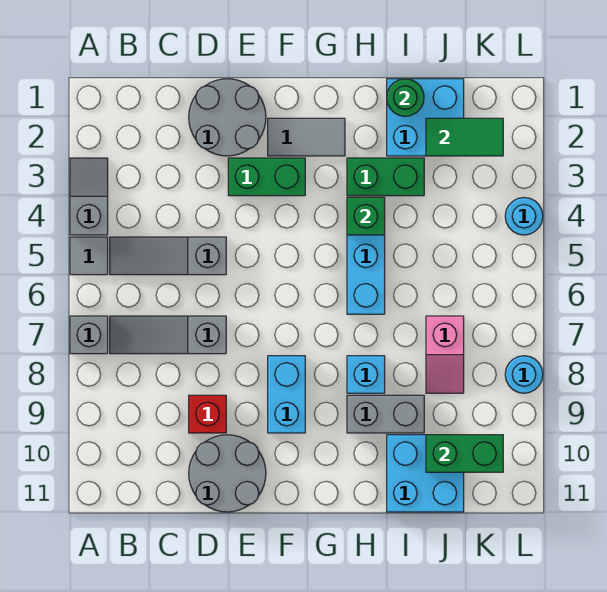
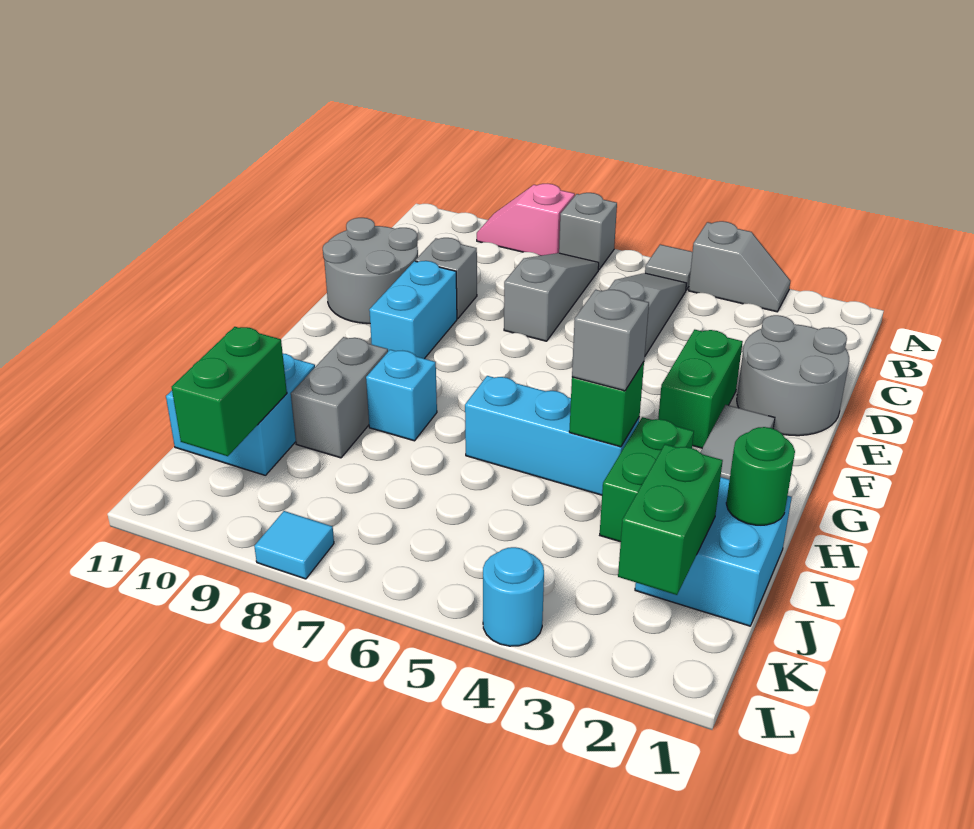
red 1x1 brick [189,395,226,433] -> grey 1x1 brick [415,238,477,319]
cyan 1x2 brick [268,356,305,433] -> cyan 1x2 brick turned to [369,261,457,359]
none -> grey 1x1 brick [572,290,649,391]
green 1x2 tile [426,118,503,156] -> green 1x2 brick [618,444,723,595]
pink 1x2 slope [426,316,464,393] -> pink 1x2 slope moved to [477,184,575,256]
cyan 1x1 round brick [505,356,543,393] -> cyan 1x1 tile [254,511,334,579]

